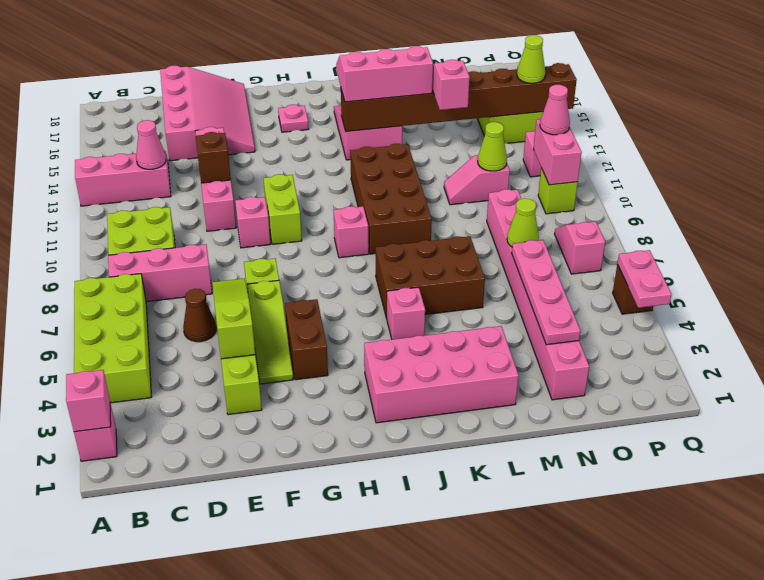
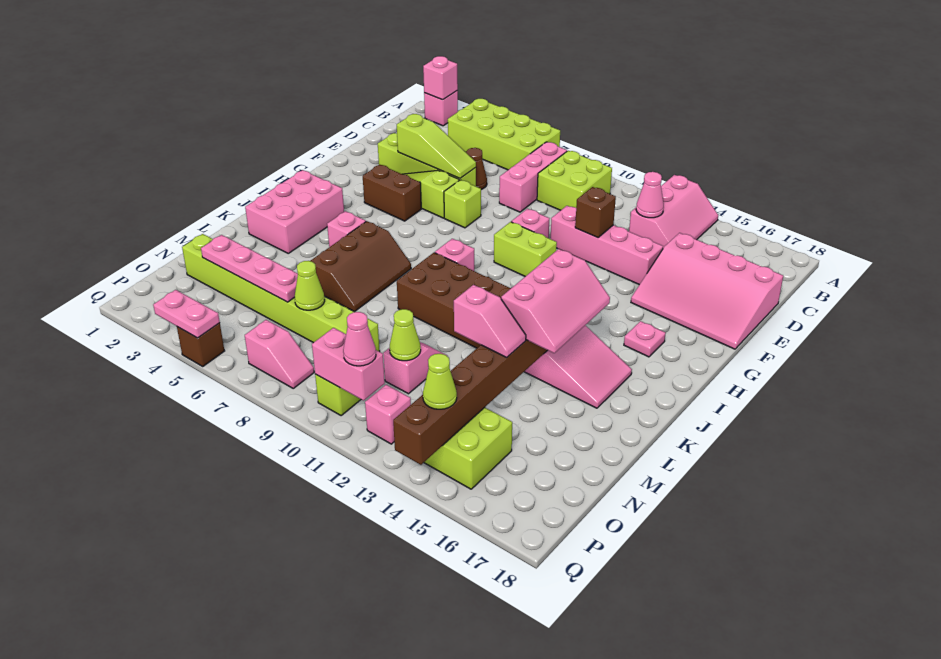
pink 2x4 brick [364,326,519,423] -> pink 2x3 brick [245,170,344,253]
brown 2x3 brick [376,236,485,319] -> brown 2x3 slope [311,221,411,312]
pink 1x8 brick [487,189,589,400] -> lime 1x8 brick [182,234,380,352]

